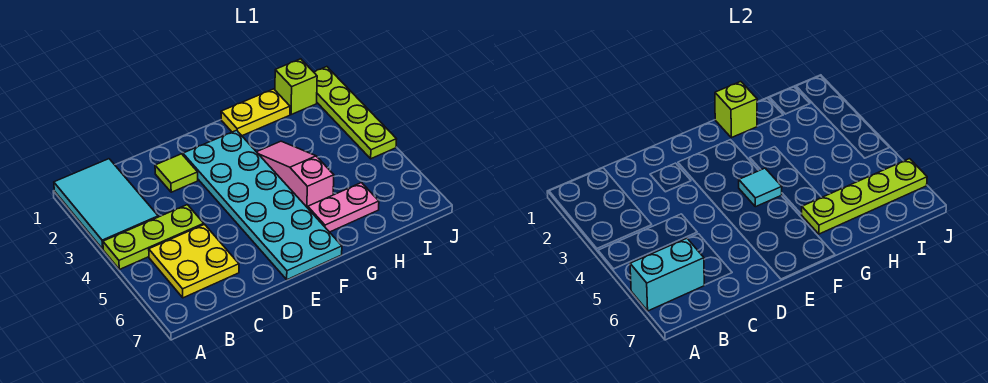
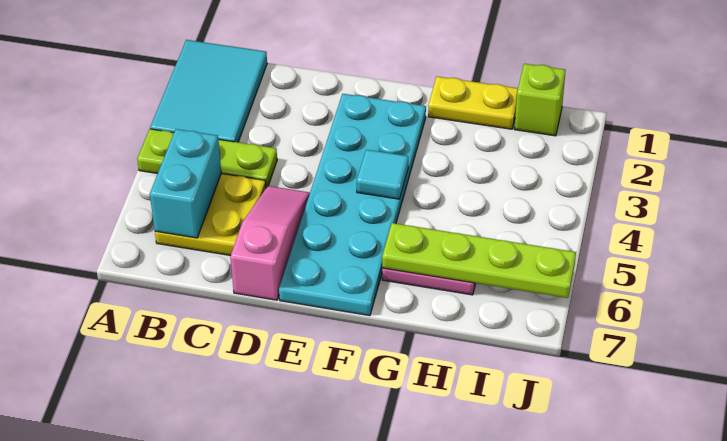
cyan 1x2 brick [630,238,704,311] -> cyan 1x2 brick turned to [150,129,221,238]
lime 1x1 tile [155,154,198,192] -> none
lime 1x1 brick [715,82,757,138] -> none
pink 1x3 slope [257,141,334,208] -> pink 1x3 slope moved to [230,186,310,300]
lime 1x4 plate [314,67,397,159] -> none

